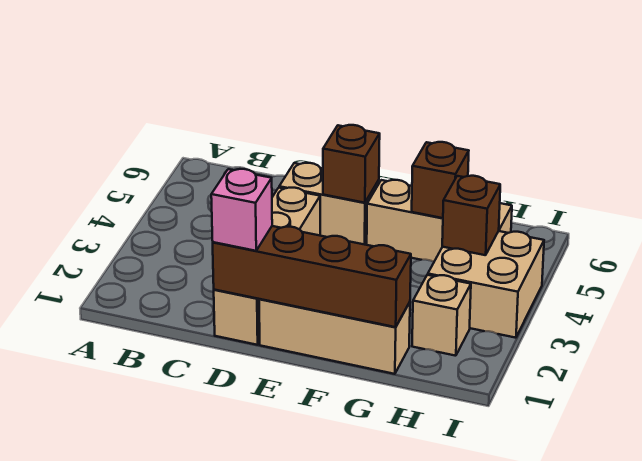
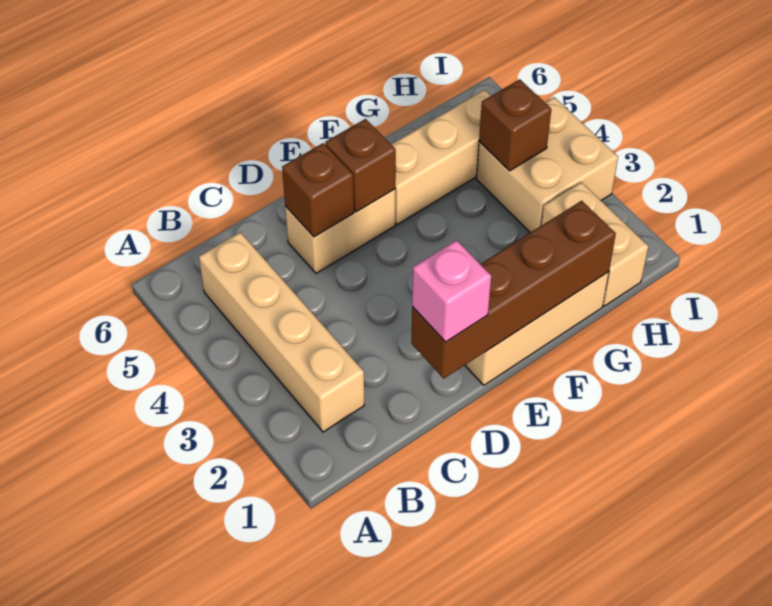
tan 1x4 brick [214,188,320,345] -> tan 1x4 brick moved to [199,232,364,432]
brown 1x1 brick [412,142,469,218] -> brown 1x1 brick moved to [282,143,354,237]
tan 1x1 brick [412,275,471,356] -> tan 1x2 brick [542,182,648,306]

